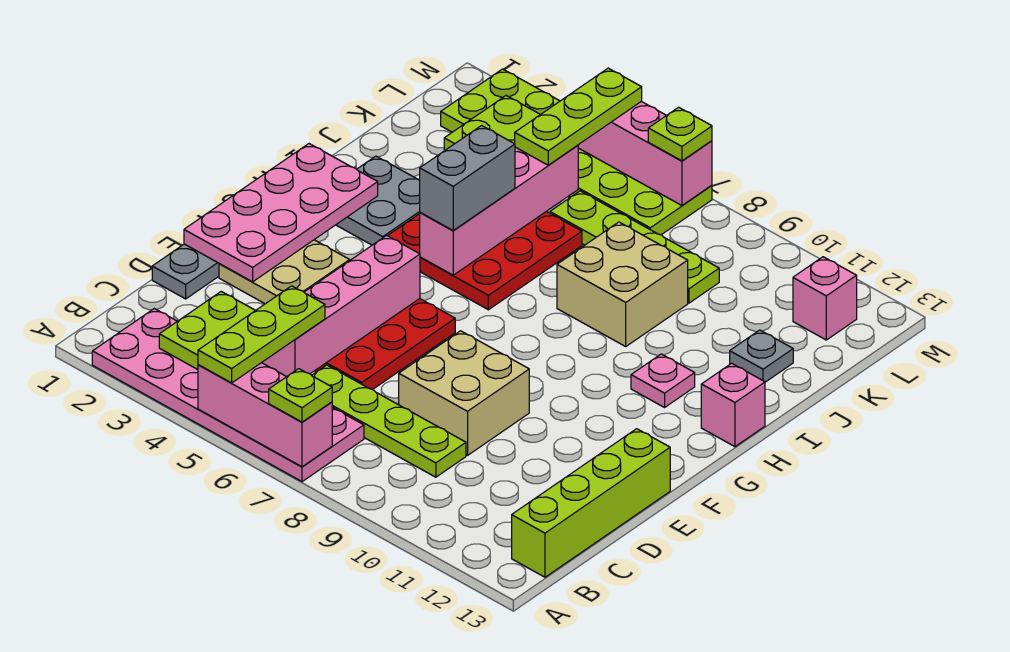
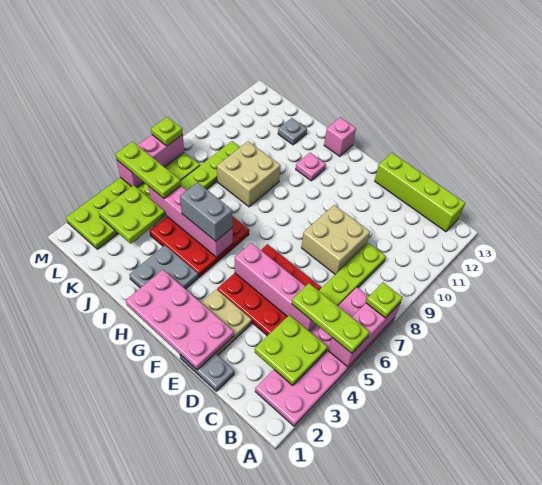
pink 1x1 brick [793,257,857,340] -> none

